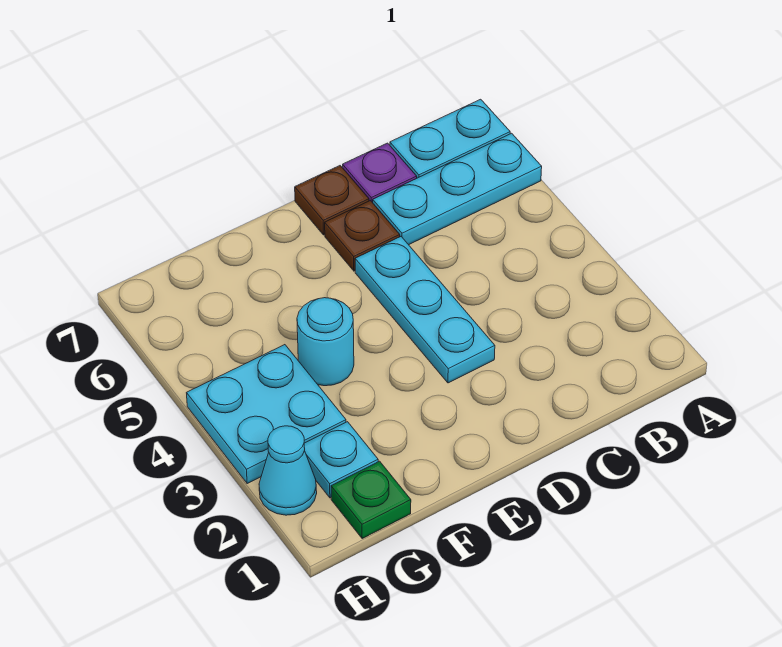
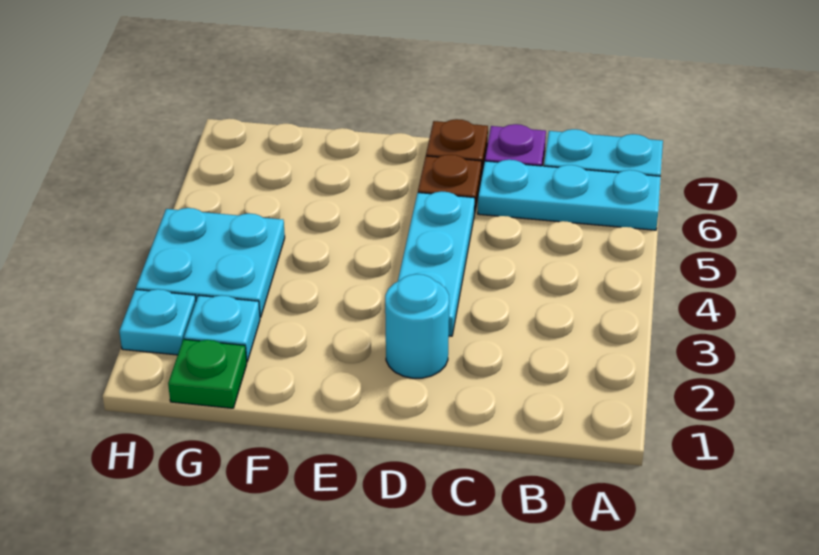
cyan 1x1 round brick [297,298,354,386] -> cyan 1x1 round brick moved to [385,274,449,378]
cyan 1x1 cone [259,426,317,515] -> cyan 1x1 plate [119,289,196,355]

